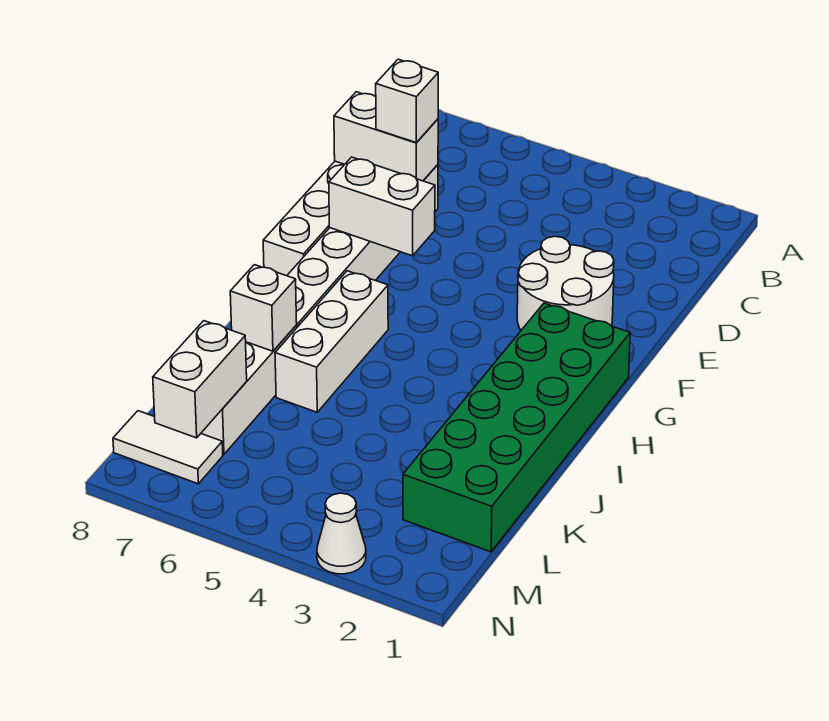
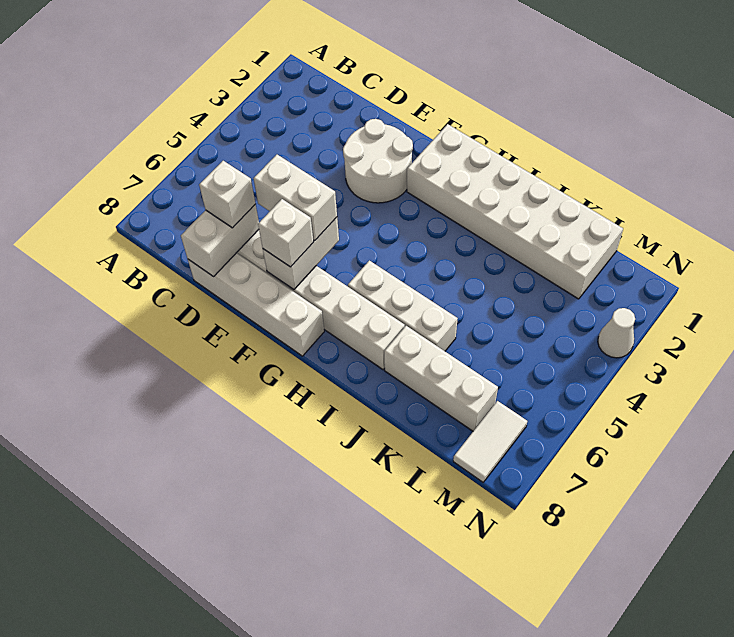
green 2x6 brick [403,303,630,552] -> white 2x6 brick [407,124,623,299]
white 1x1 brick [230,265,297,351] -> white 1x1 brick moved to [258,199,313,267]
white 1x2 brick [153,321,247,438] -> white 1x2 brick moved to [253,155,337,241]

